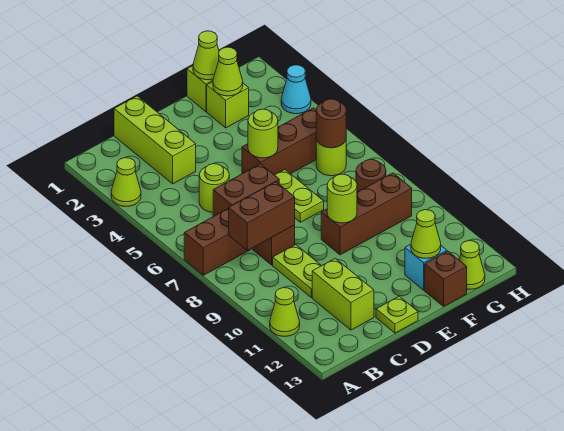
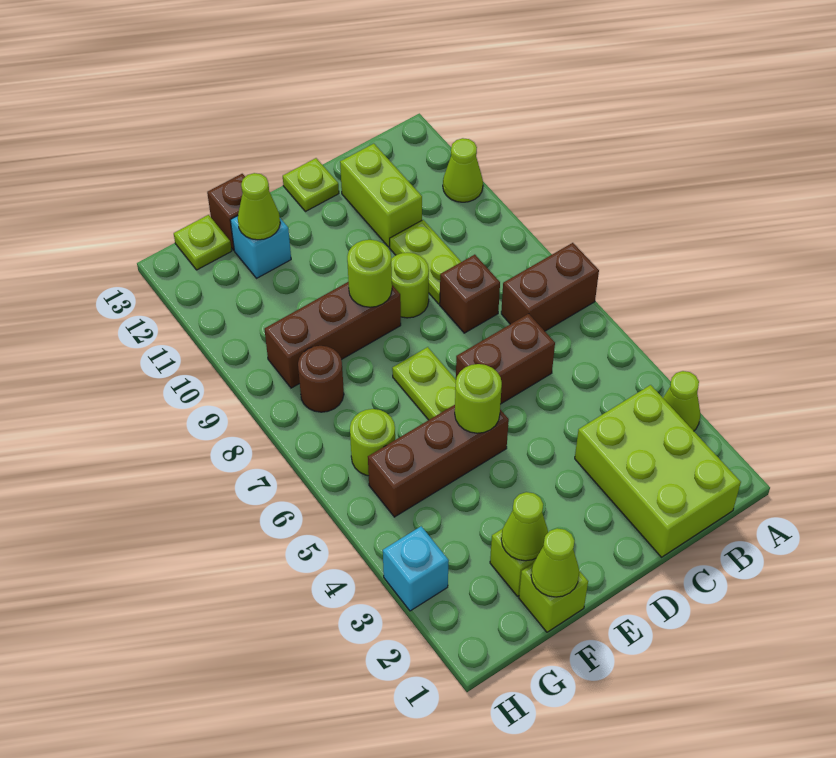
brown 1x2 brick [229,182,295,250] -> none
lime 1x3 brick [114,96,196,184] -> lime 2x3 brick [575,385,741,557]
lime 1x1 round brick [199,164,229,212] -> lime 1x1 round brick moved to [391,253,429,318]
brown 1x1 round brick [316,99,346,148] -> none
lime 1x1 cone [459,241,485,289] -> lime 1x1 plate [174,215,232,270]
cyan 1x1 cone [281,65,311,114] -> cyan 1x1 brick [383,526,449,611]

